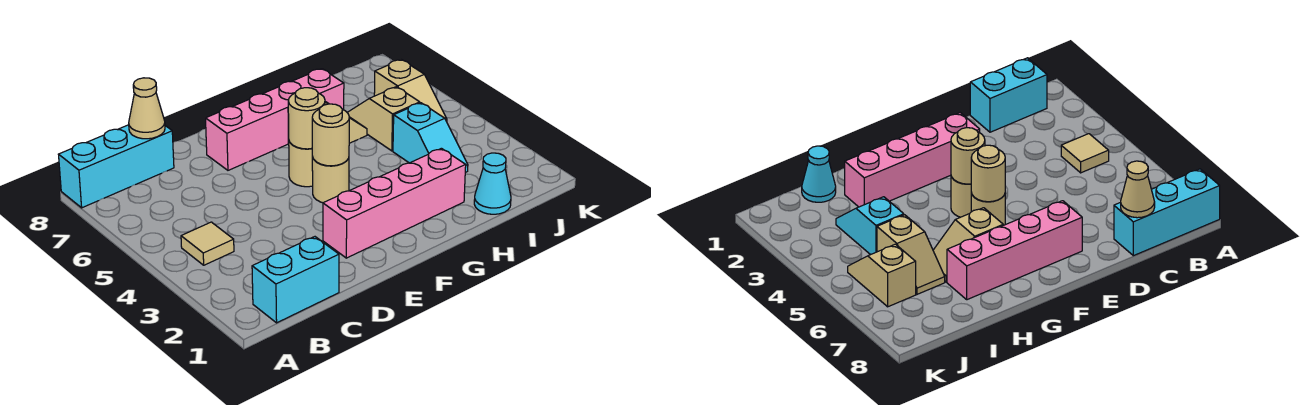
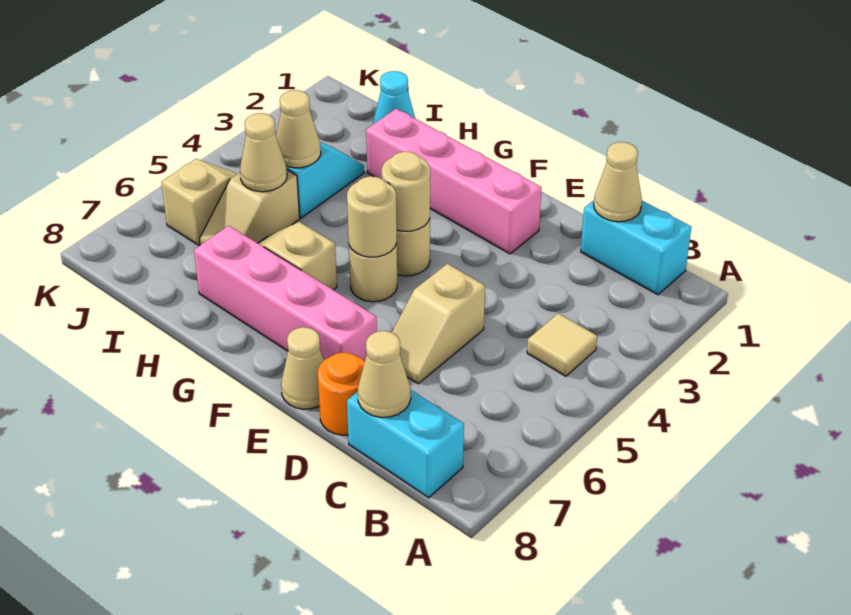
cyan 1x3 brick [58,125,174,208] -> cyan 1x2 brick [347,390,464,498]
none -> tan 1x1 cone [594,142,642,222]
none -> tan 1x2 slope [392,264,485,384]
none -> orange 1x1 round brick [318,353,365,435]
none -> tan 1x1 cone [281,327,324,409]
none -> tan 1x1 cone [276,90,321,168]
none -> tan 1x1 cone [240,113,287,192]

